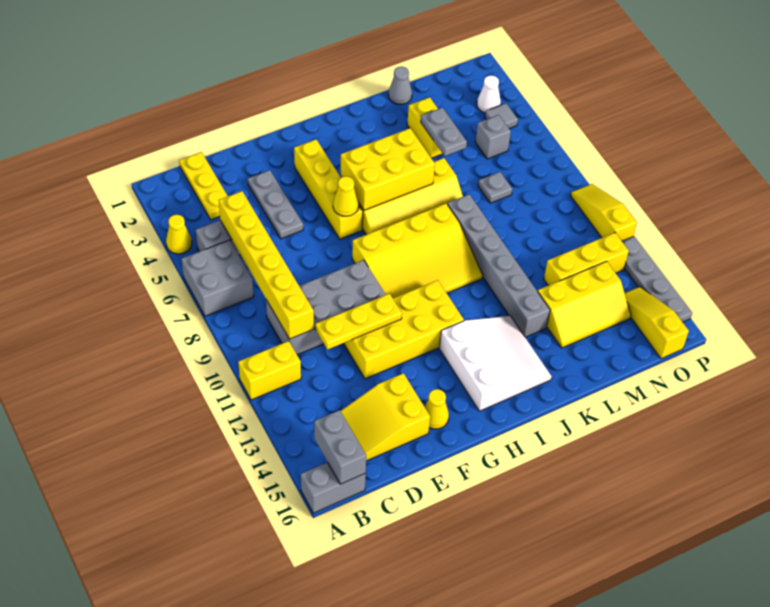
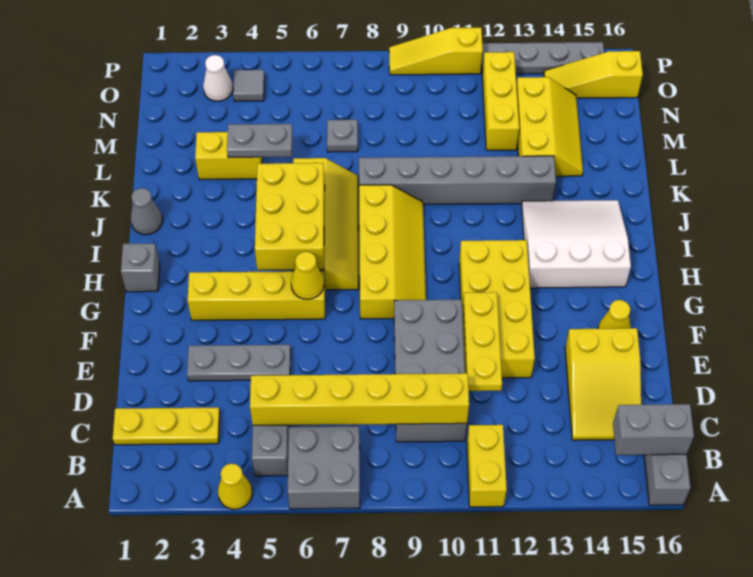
yellow 3x4 slope [352,204,483,298] -> yellow 2x4 slope [359,185,426,319]
grey 1x1 cone [389,66,412,105] -> grey 1x1 cone moved to [131,188,163,235]
grey 1x1 brick [475,115,511,159] -> grey 1x1 brick moved to [121,244,160,292]

